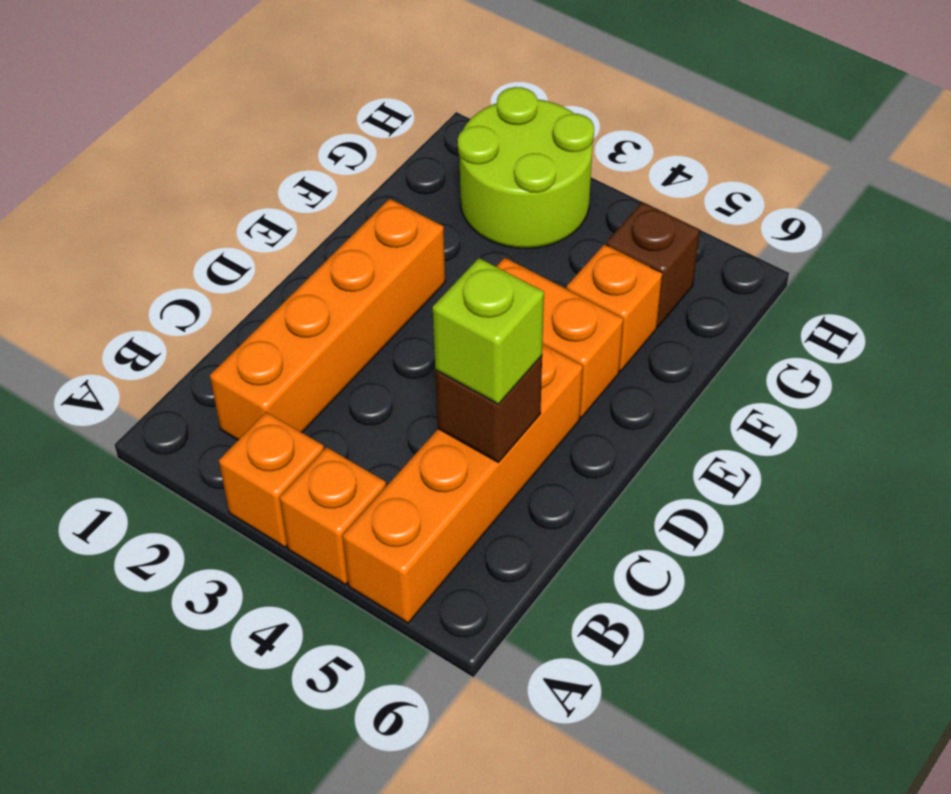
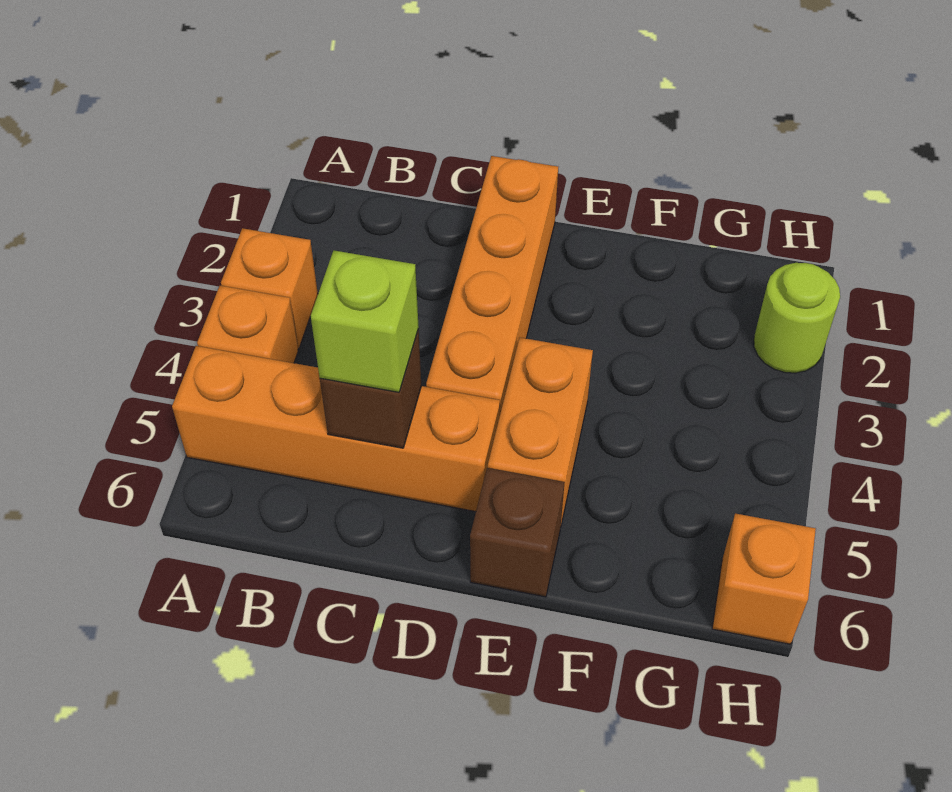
orange 1x4 brick [210,199,445,440] -> orange 1x4 brick turned to [426,156,558,413]
orange 1x1 brick [566,244,662,371] -> orange 1x1 brick moved to [712,513,816,644]
lime 2x2 round brick [458,87,594,249] -> lime 1x1 round brick [754,263,840,373]
brown 1x1 brick [606,202,700,326] -> brown 1x1 brick moved to [470,468,565,597]

